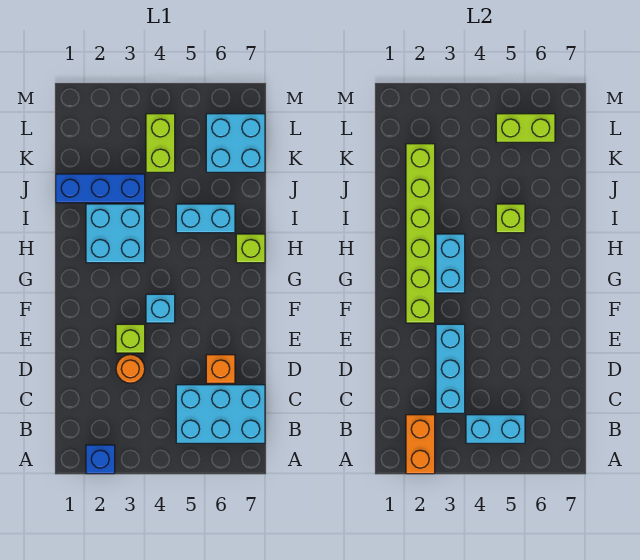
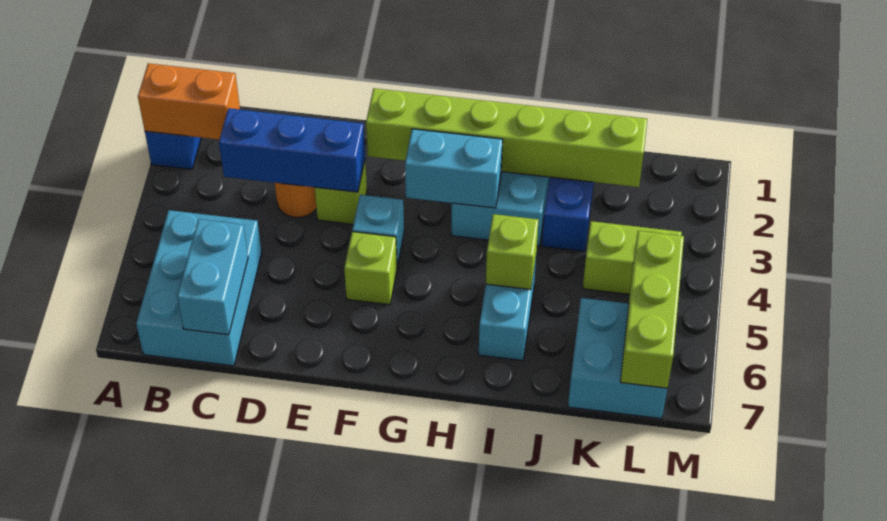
cyan 1x2 brick [466,415,525,443] -> cyan 1x2 brick moved to [177,219,248,335]
cyan 1x3 brick [436,324,465,413] -> blue 1x3 brick [219,108,365,192]
orange 1x1 brick [206,355,235,383] -> none
lime 1x1 brick [236,234,265,263] -> lime 1x1 brick moved to [344,232,397,305]
lime 1x2 brick [496,114,555,142] -> lime 1x3 brick [620,231,684,388]

